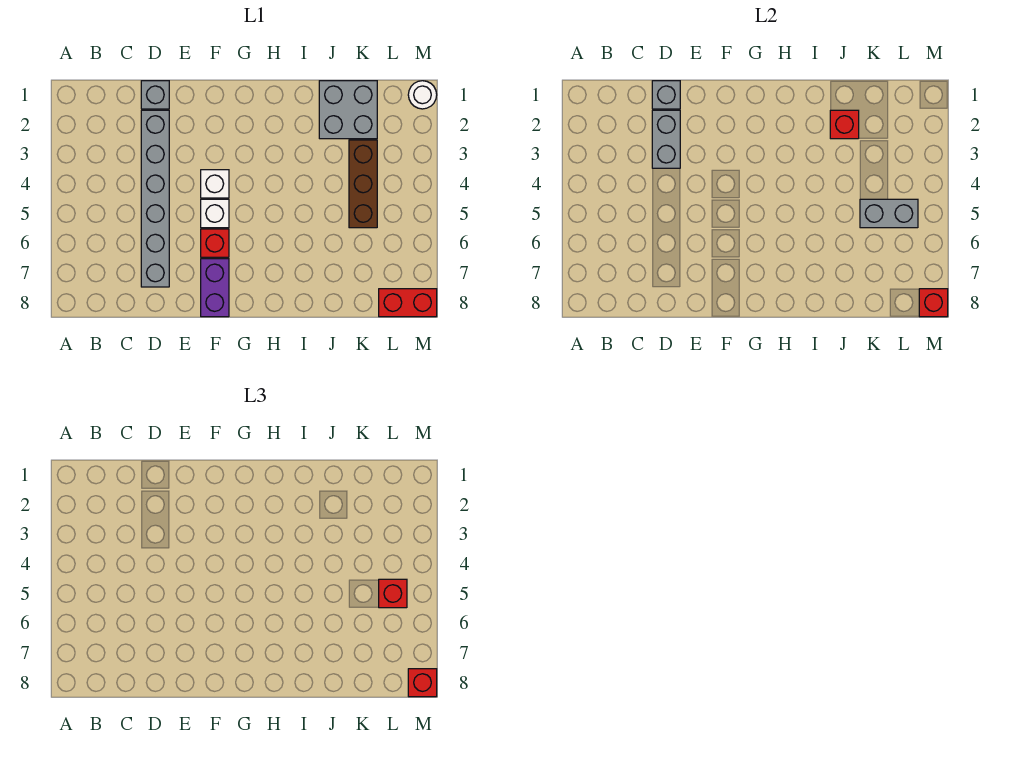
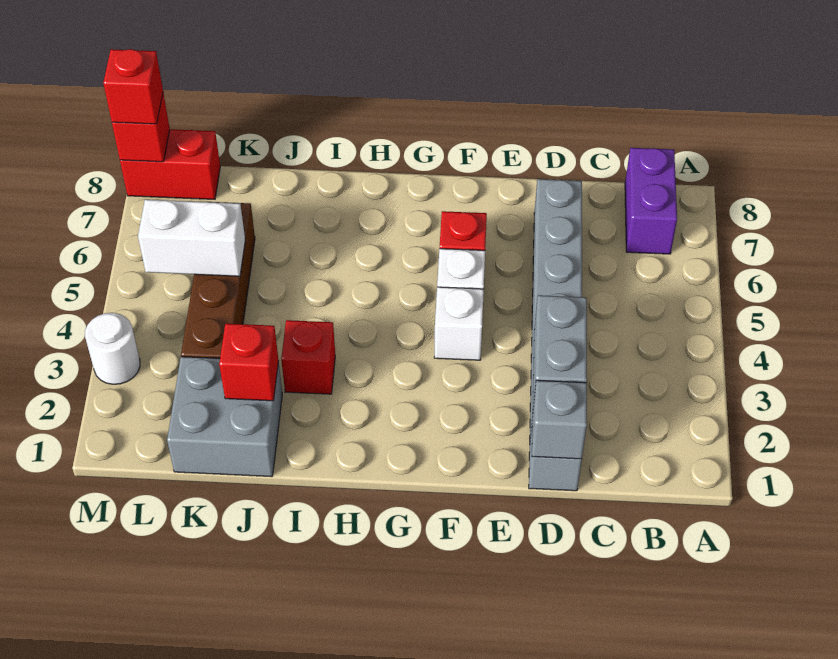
purple 1x2 brick [201,259,229,317] -> purple 1x2 brick moved to [625,148,677,254]
brown 1x3 brick [349,140,377,228] -> brown 1x4 brick [181,202,255,358]
grey 1x2 brick [860,199,918,228] -> white 1x2 brick [138,200,245,276]
red 1x1 brick [379,579,407,608] -> red 1x1 brick moved to [281,320,335,394]
white 1x1 round brick [408,81,437,109] -> white 1x1 round brick moved to [85,313,140,384]

